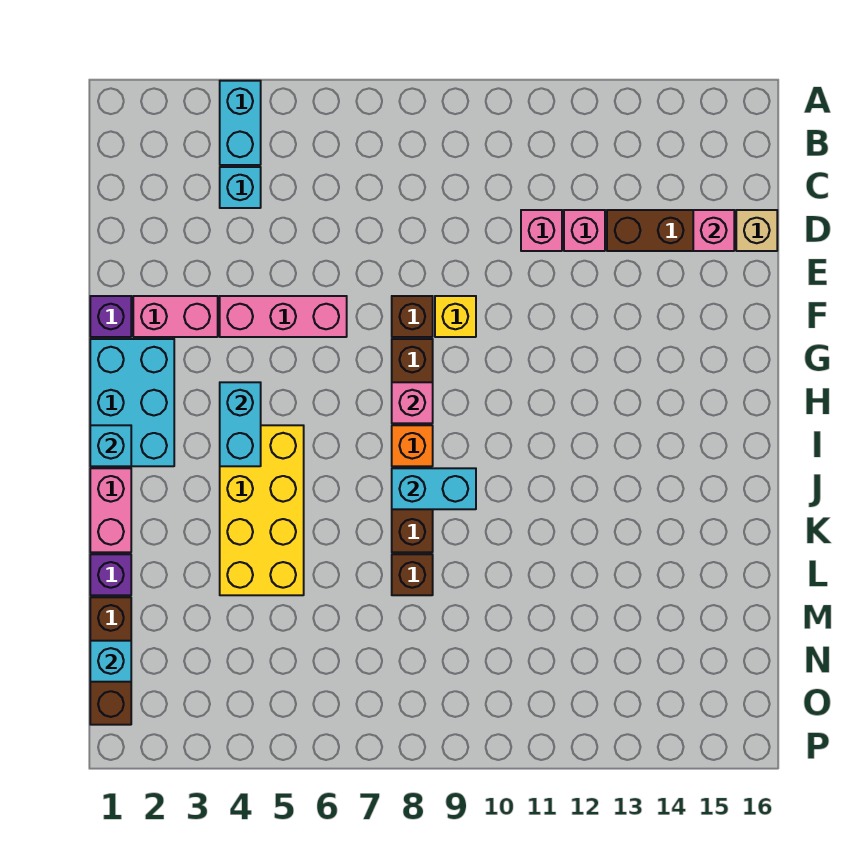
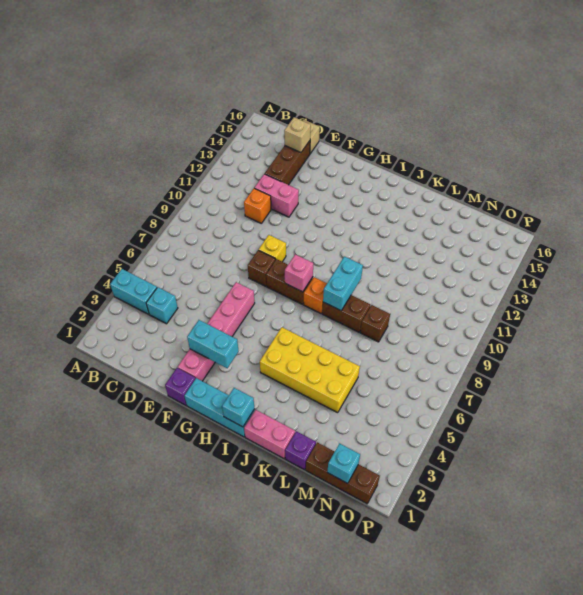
pink 1x1 brick [521,210,562,251] -> orange 1x1 brick [244,188,271,223]
pink 1x1 brick [564,210,605,251] -> pink 1x2 brick [255,174,299,217]
pink 1x1 brick [693,210,734,251] -> tan 1x1 brick [284,117,311,152]
cyan 2x3 brick [90,339,174,466] -> cyan 1x3 brick [185,378,255,437]
cyan 1x2 brick [220,382,261,466] -> cyan 1x2 brick moved to [187,320,239,368]

